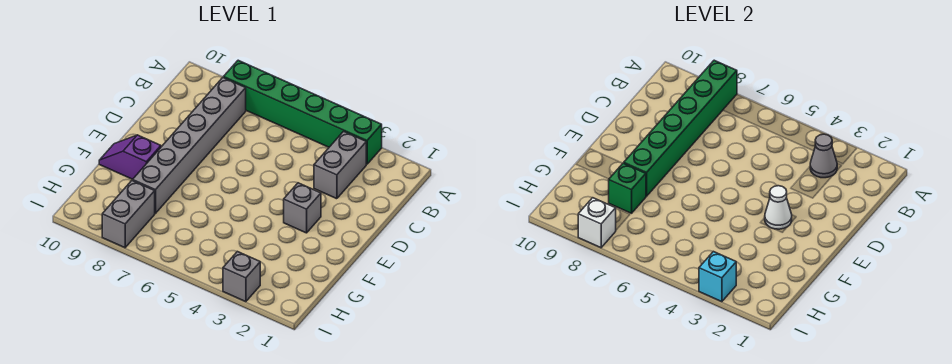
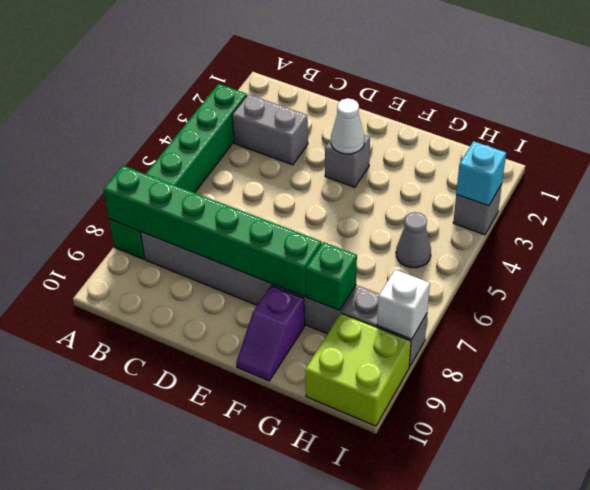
grey 1x1 cone [810,134,837,178] -> grey 1x1 cone moved to [396,212,431,268]
none -> lime 2x2 brick [305,313,411,426]

